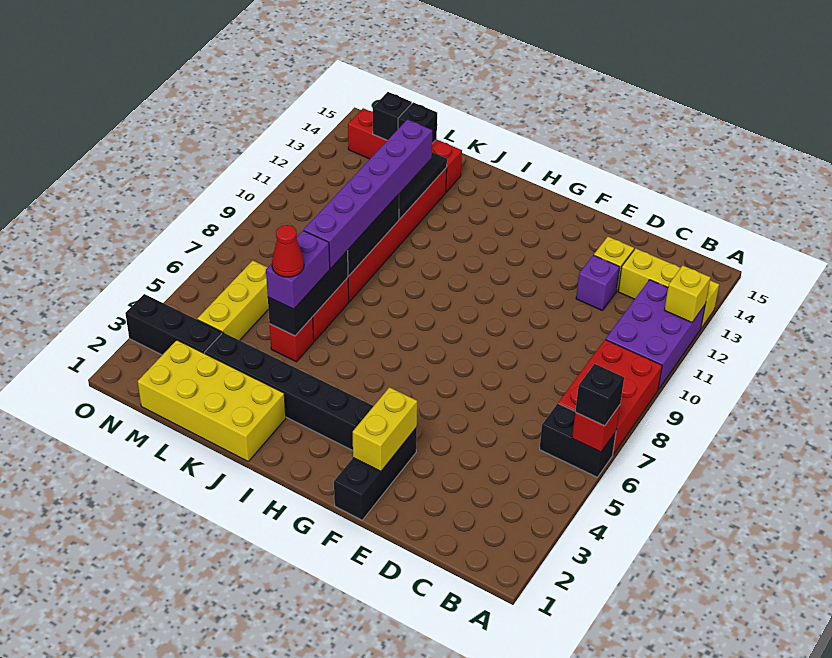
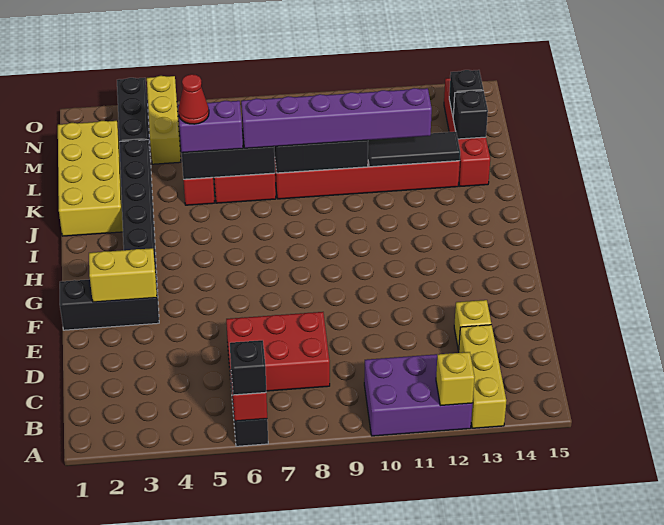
red 2x3 brick [558,340,662,454] -> red 2x3 brick moved to [226,312,330,391]
purple 1x1 brick [576,255,620,310] -> none
yellow 1x3 brick [197,260,268,340] -> yellow 1x3 brick turned to [147,76,181,164]

